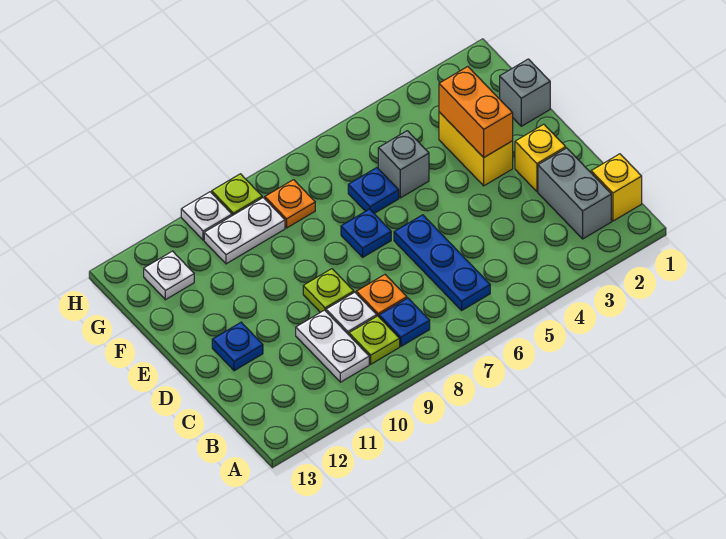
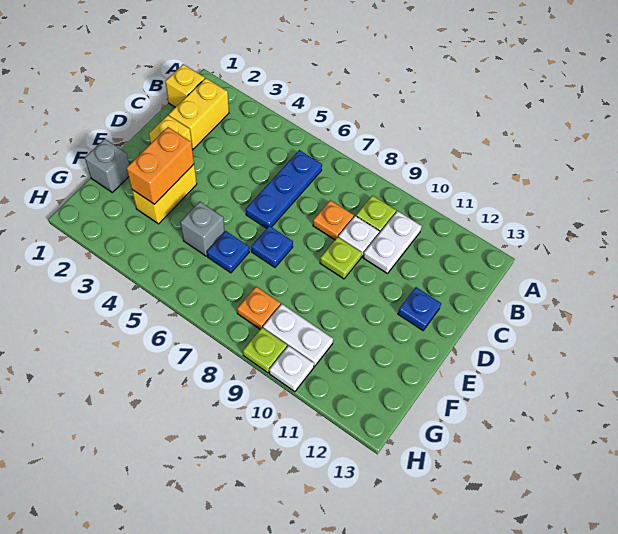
grey 1x2 brick [538,148,611,239] -> yellow 1x2 brick [169,78,229,149]
blue 1x1 plate [379,298,430,346] -> none
white 1x1 plate [144,251,194,300] -> none

